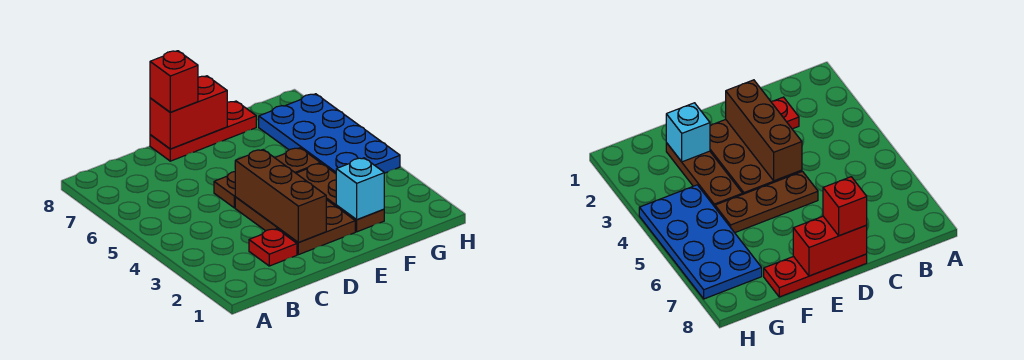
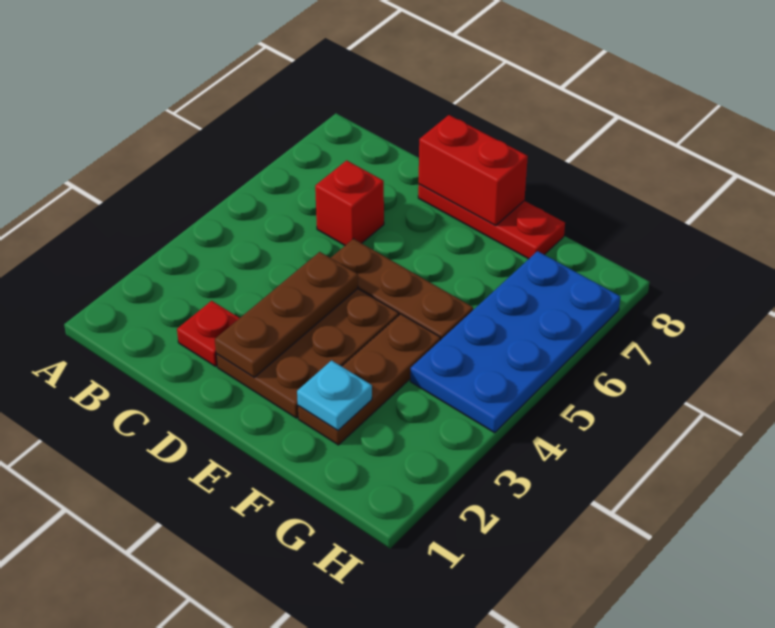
brown 1x3 brick [235,150,326,243] -> brown 1x3 plate [215,252,358,377]
red 1x1 brick [150,51,198,112] -> red 1x1 brick moved to [315,160,384,245]
cyan 1x1 brick [336,158,384,220] -> cyan 1x1 plate [297,360,372,430]

